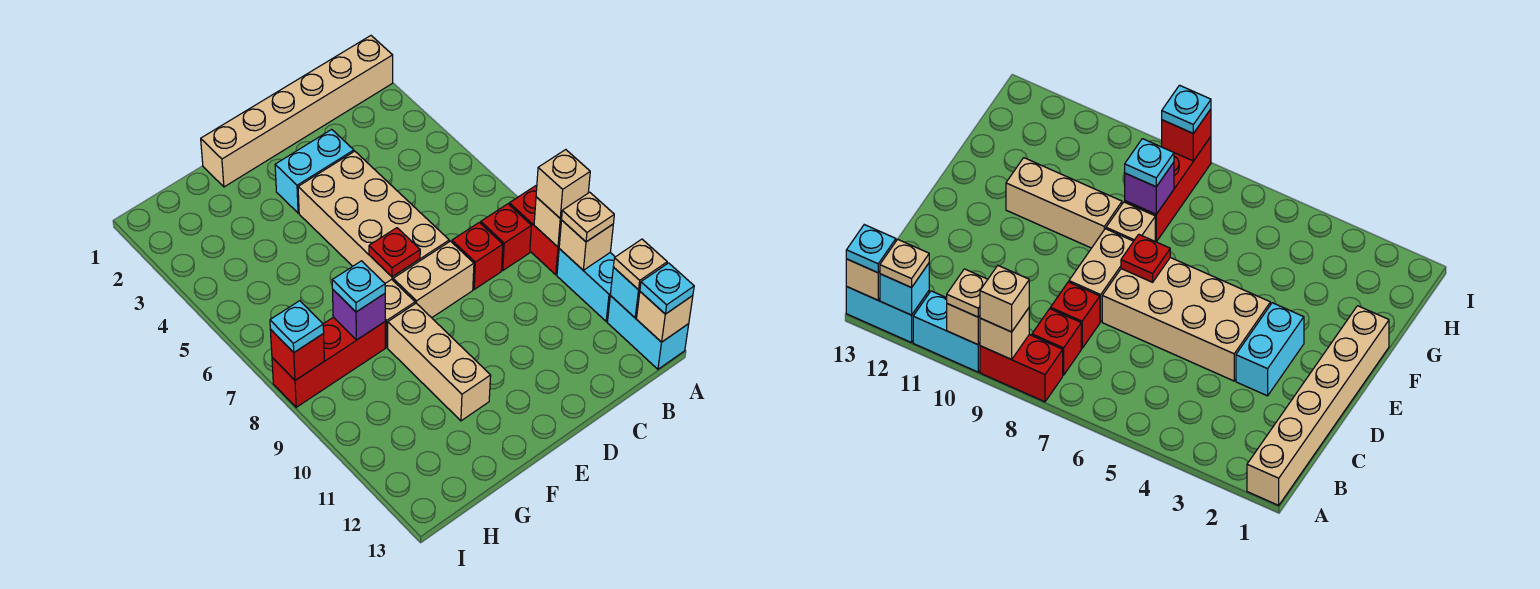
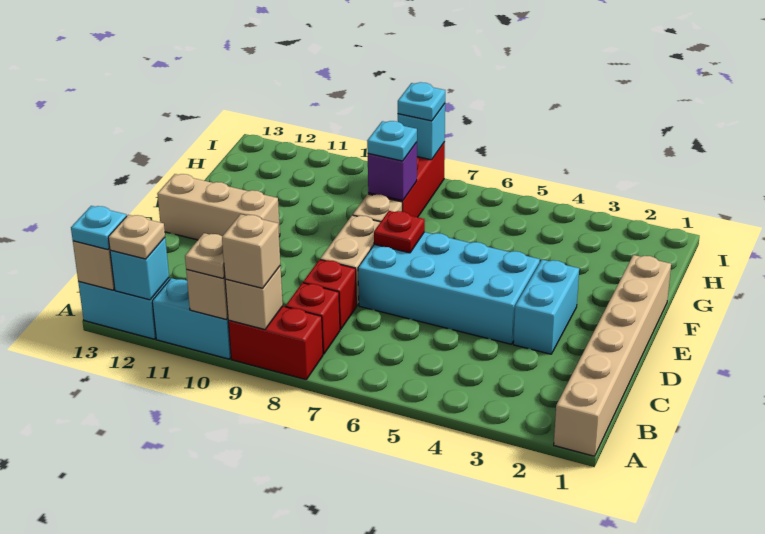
tan 2x4 brick [298,151,449,283] -> cyan 2x4 brick [358,232,540,344]
tan 1x3 brick [388,303,491,421] -> tan 1x3 brick moved to [157,174,280,240]
red 1x1 brick [270,330,324,380] -> cyan 1x1 brick [398,104,445,160]

